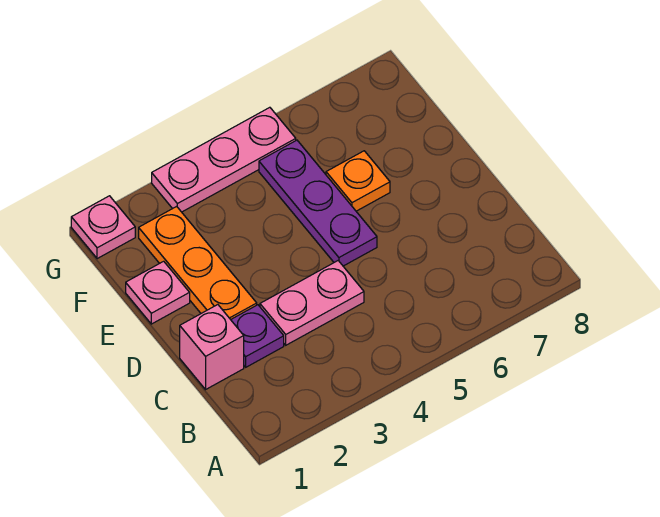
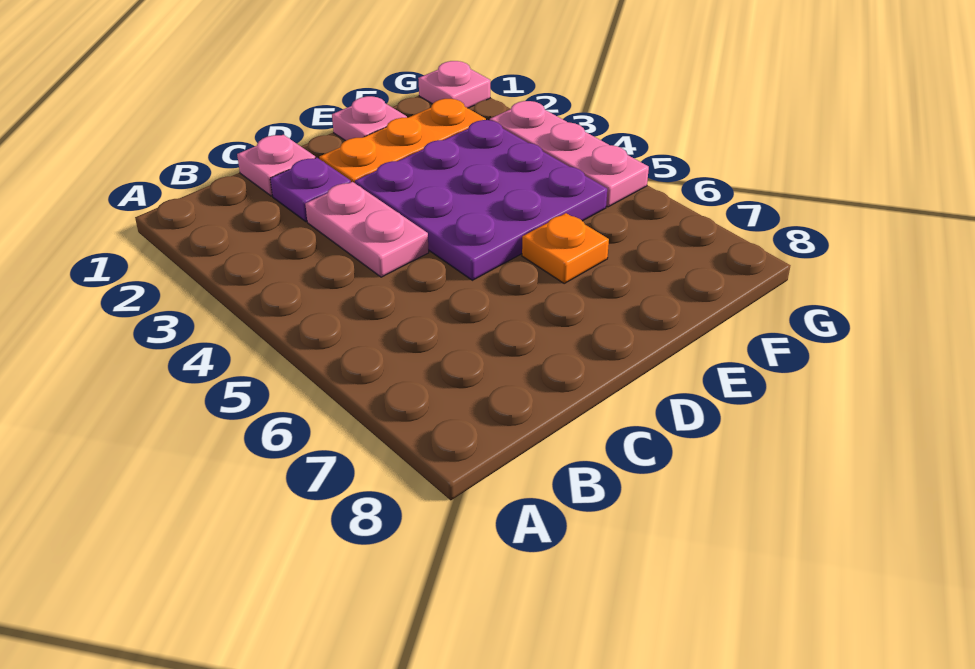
pink 1x1 brick [180,305,244,389] -> pink 1x1 plate [237,135,315,196]
purple 1x3 plate [259,140,377,266] -> purple 3x3 plate [355,120,607,280]

